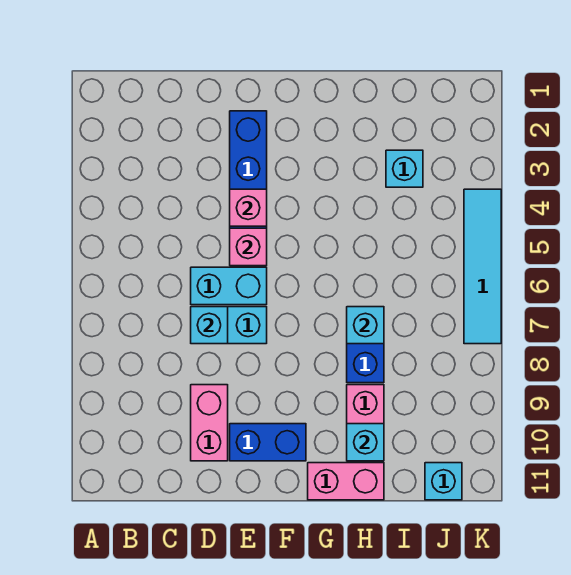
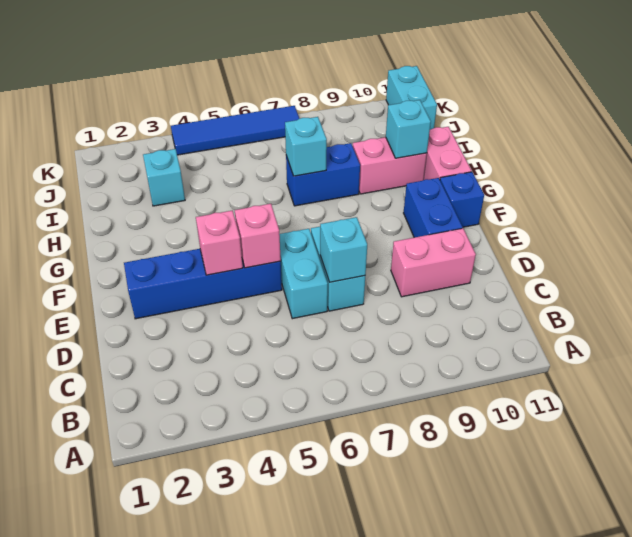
none -> blue 1x1 brick [440,172,484,227]
cyan 1x1 brick [425,463,462,500] -> cyan 1x2 brick [386,66,437,130]
cyan 1x4 tile [464,189,501,344] -> blue 1x4 tile [171,106,299,155]

